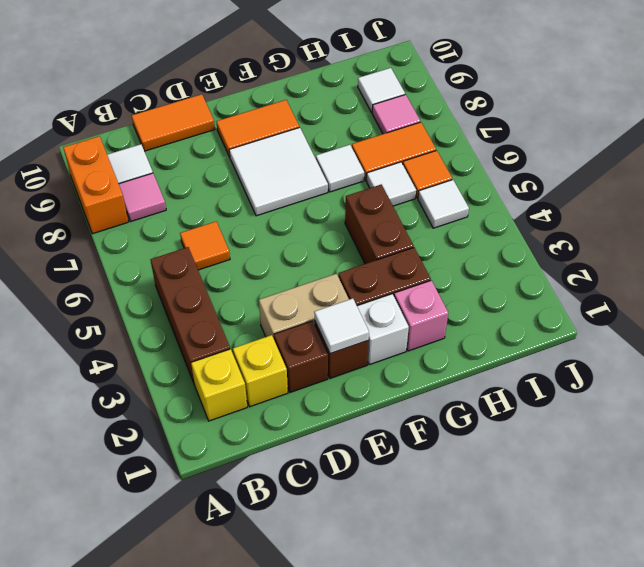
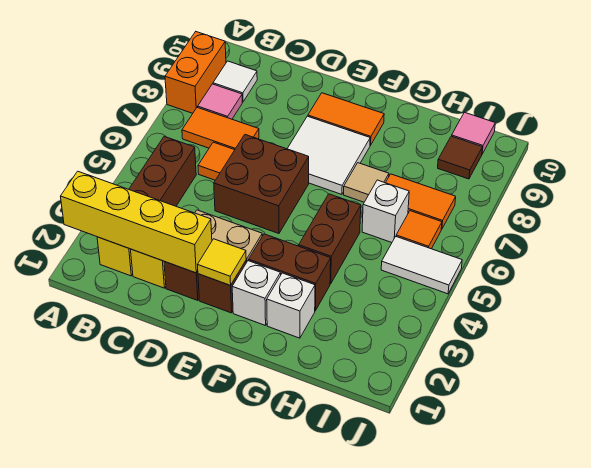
none -> yellow 1x4 brick [60,171,212,273]
orange 1x2 tile [132,94,215,151] -> orange 1x2 tile moved to [182,107,259,150]
none -> brown 2x2 brick [214,135,309,234]
white 1x1 tile [314,298,369,354] -> yellow 1x1 tile [198,239,246,285]
pink 1x1 brick [394,281,448,351] -> white 1x1 brick [267,273,315,338]
white 1x1 tile [316,145,364,192] -> tan 1x1 tile [344,163,389,202]
white 1x1 tile [366,162,416,206] -> white 1x1 brick [362,180,409,243]
white 1x1 tile [418,180,469,228] -> white 1x2 tile [381,237,462,294]
pink 1x1 tile [372,95,420,134] -> pink 1x1 tile moved to [452,112,495,154]
white 1x1 tile [358,68,405,113] -> brown 1x1 tile [438,136,482,179]

